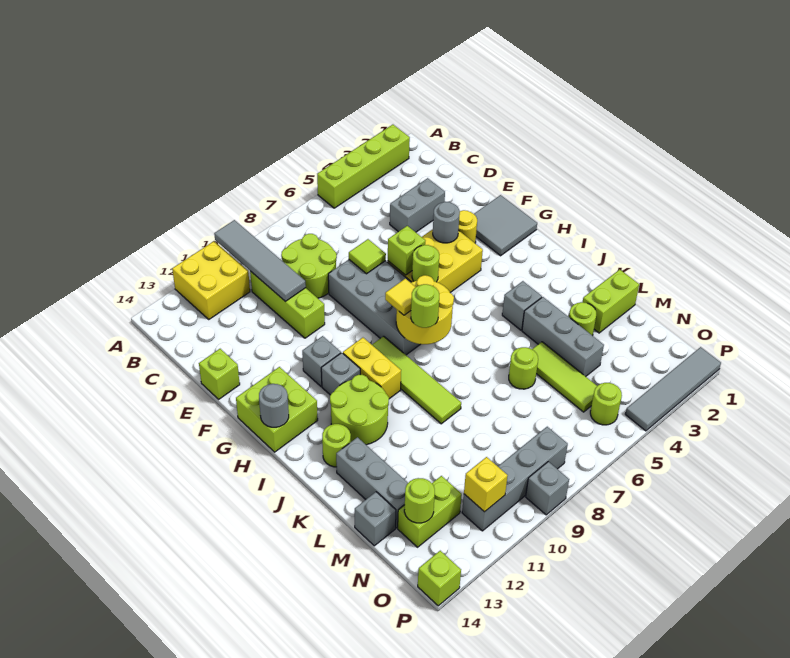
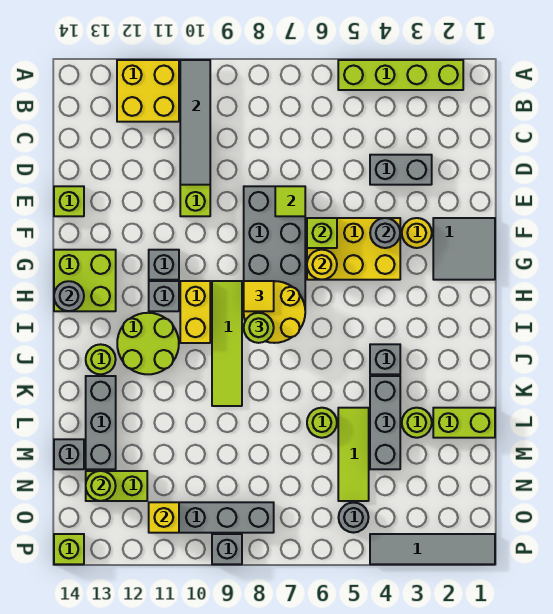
lime 2x2 round brick [281,234,337,298] -> none
lime 1x1 round brick [412,245,439,282] -> yellow 1x1 round brick [307,250,337,280]
lime 1x1 round brick [590,383,622,425] -> grey 1x1 round brick [339,503,369,533]

